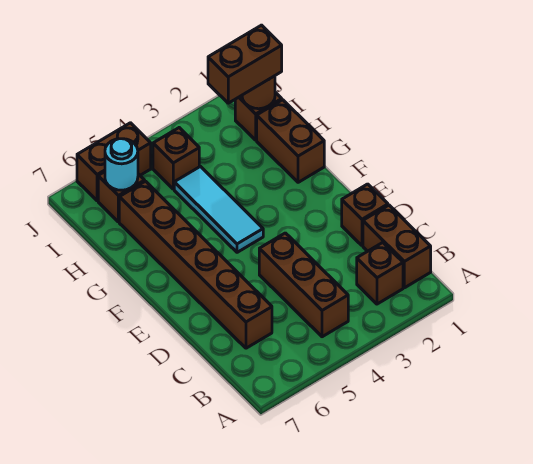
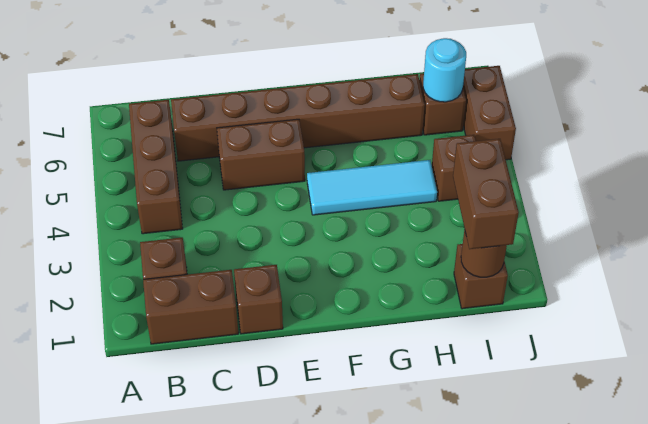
brown 1x3 brick [259,233,348,337] -> brown 1x3 brick turned to [129,100,183,234]
brown 1x2 brick [257,100,324,182] -> brown 1x2 brick moved to [217,119,305,190]

